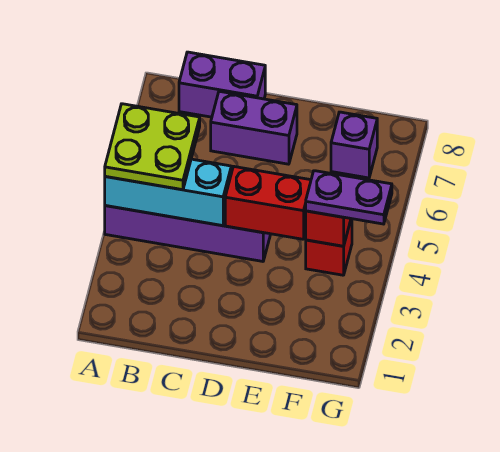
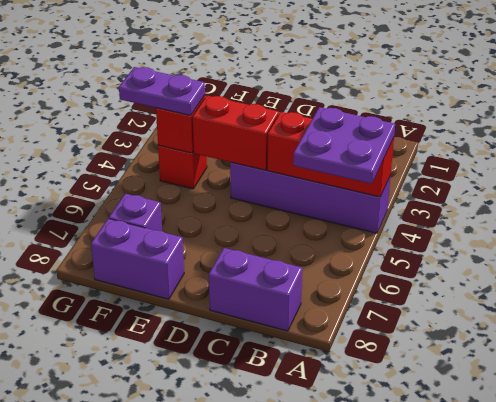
cyan 1x3 brick [105,159,231,226] -> red 1x3 brick [267,112,394,197]
lime 2x2 plate [105,104,200,190] -> purple 2x2 plate [293,107,395,184]
purple 1x2 brick [211,91,297,164] -> purple 1x2 brick moved to [91,219,184,299]

